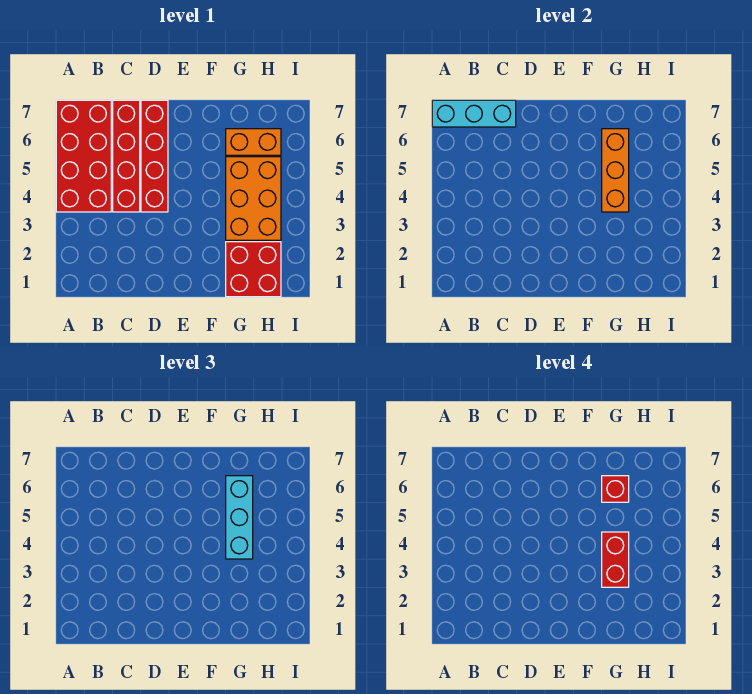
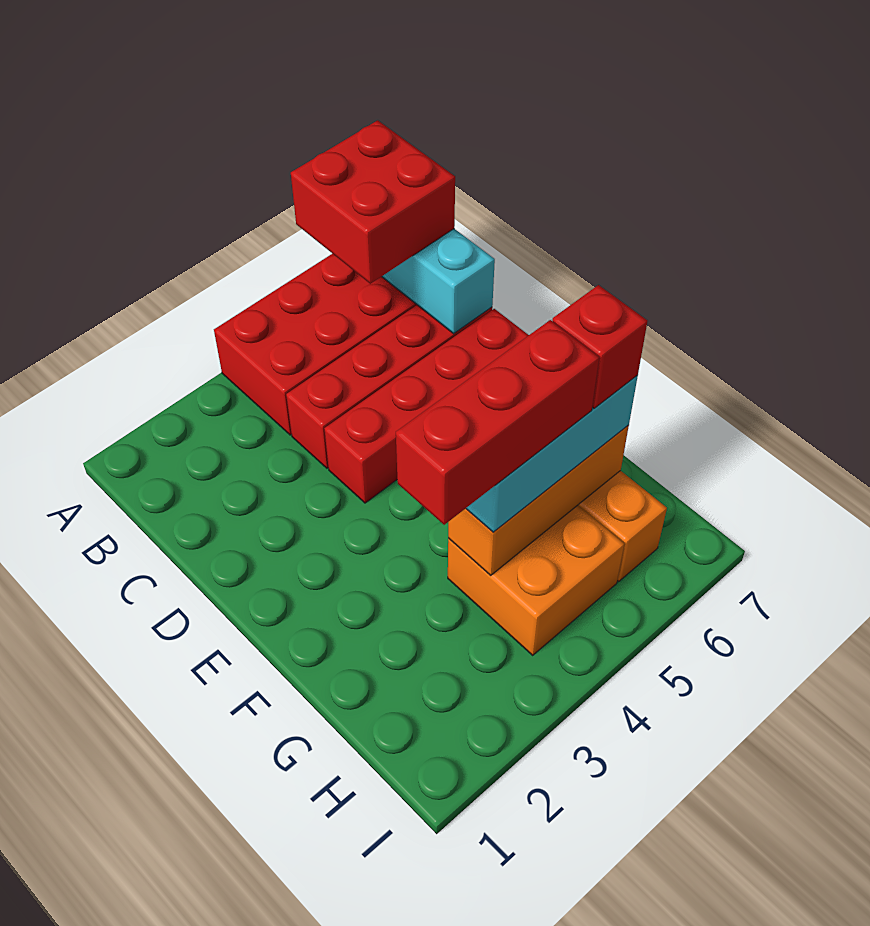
red 2x2 brick [226,242,281,297] -> red 2x2 brick moved to [291,120,455,284]
orange 2x3 brick [226,157,281,240] -> orange 2x2 brick [448,505,625,655]
red 1x2 brick [602,532,629,587] -> red 1x3 brick [396,320,599,525]

